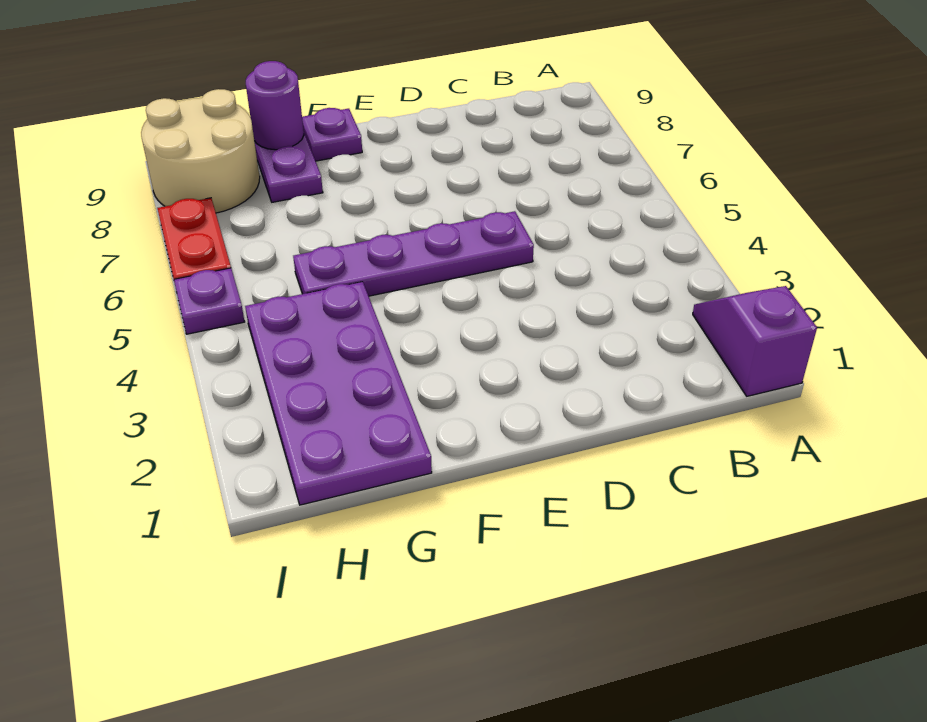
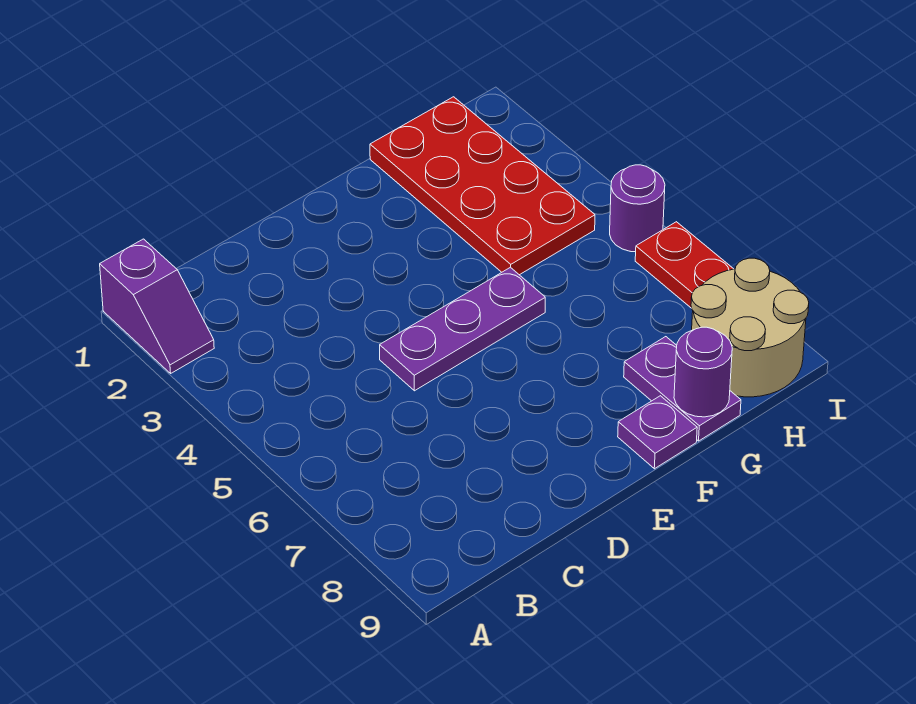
purple 1x4 plate [293,211,534,296] -> purple 1x3 plate [380,267,545,391]
purple 2x4 plate [245,282,432,505] -> red 2x4 plate [370,97,595,275]
purple 1x1 plate [174,268,245,334] -> purple 1x1 round brick [610,165,665,252]

